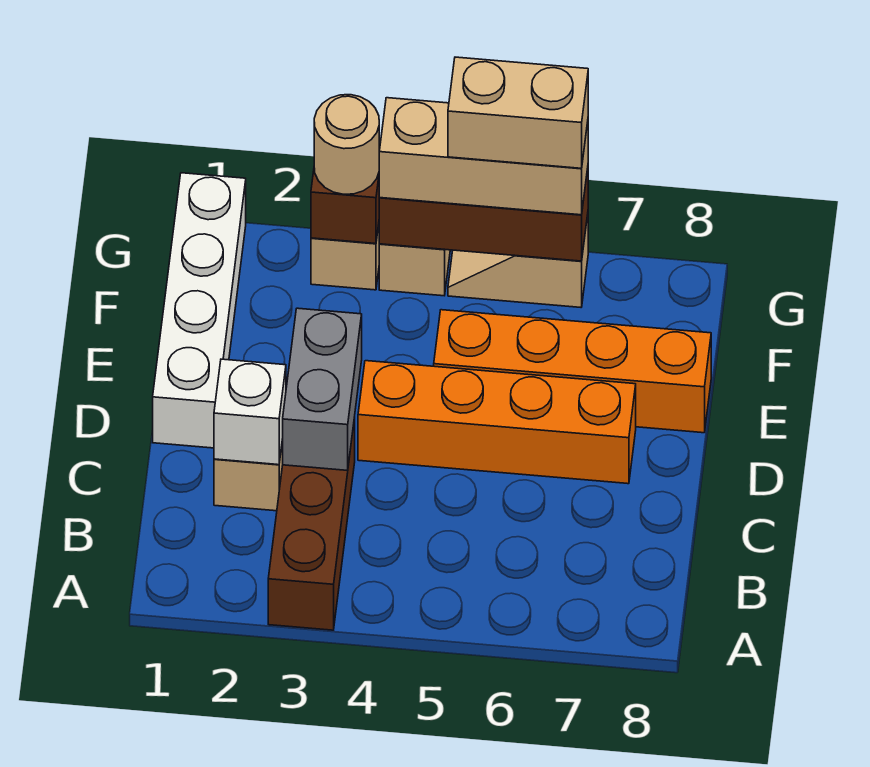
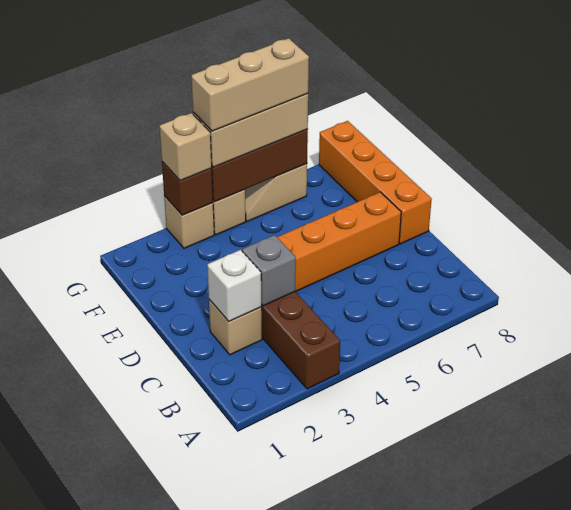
grey 1x2 brick [283,308,362,470] -> grey 1x1 brick [242,235,296,306]
white 1x4 brick [153,173,246,448] -> none
orange 1x4 brick [434,310,711,433] -> orange 1x4 brick turned to [319,121,432,244]
tan 1x1 round brick [314,95,379,194] -> tan 1x1 brick [160,113,212,181]
tan 1x2 brick [448,57,588,168] -> tan 1x3 brick [191,38,309,131]

